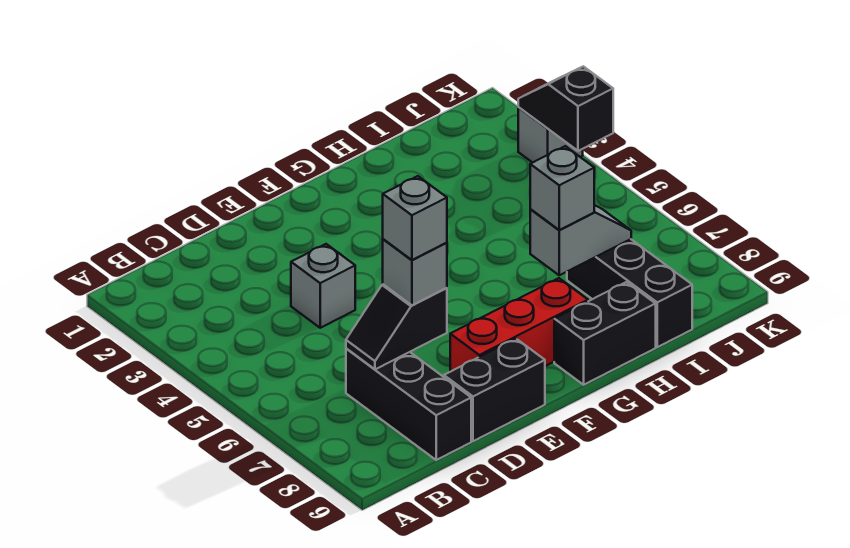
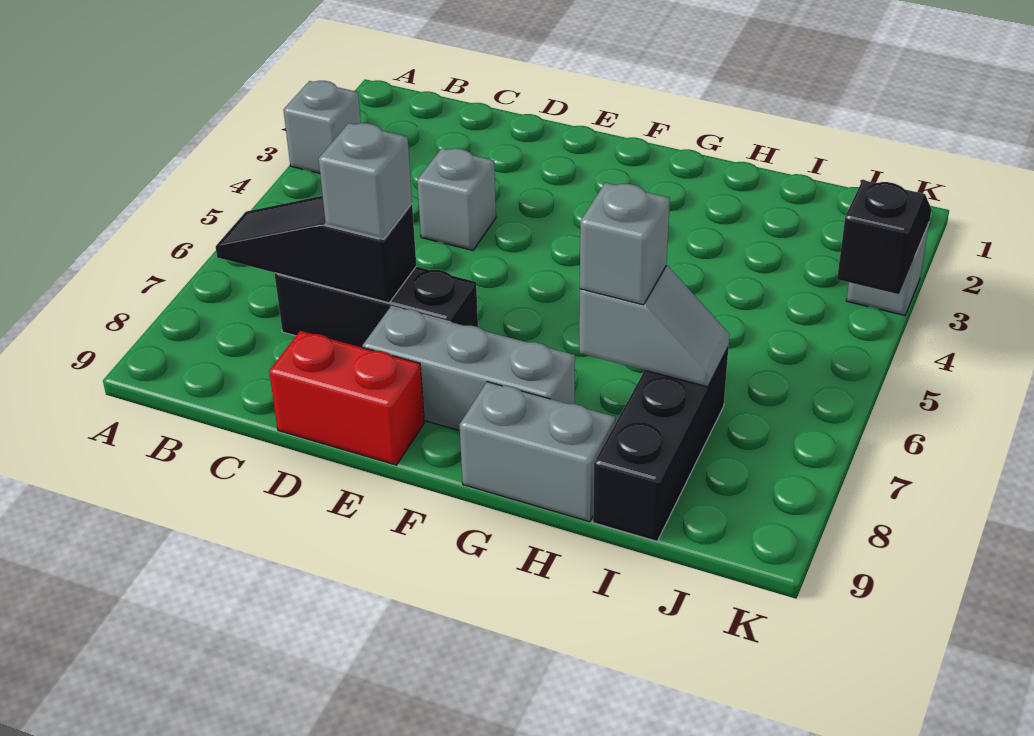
black 1x3 brick [346,348,471,460] -> black 1x3 brick turned to [274,267,478,348]
black 1x2 slope [346,284,447,369] -> black 1x3 slope [216,196,416,303]
grey 1x1 brick [383,176,447,260] -> grey 1x1 brick moved to [284,81,361,173]
black 1x2 brick [444,339,545,441] -> red 1x2 brick [269,331,424,465]
red 1x3 brick [450,278,588,372] -> grey 1x3 brick [363,306,575,431]
black 1x2 brick [554,282,656,385] -> grey 1x2 brick [459,382,615,522]

